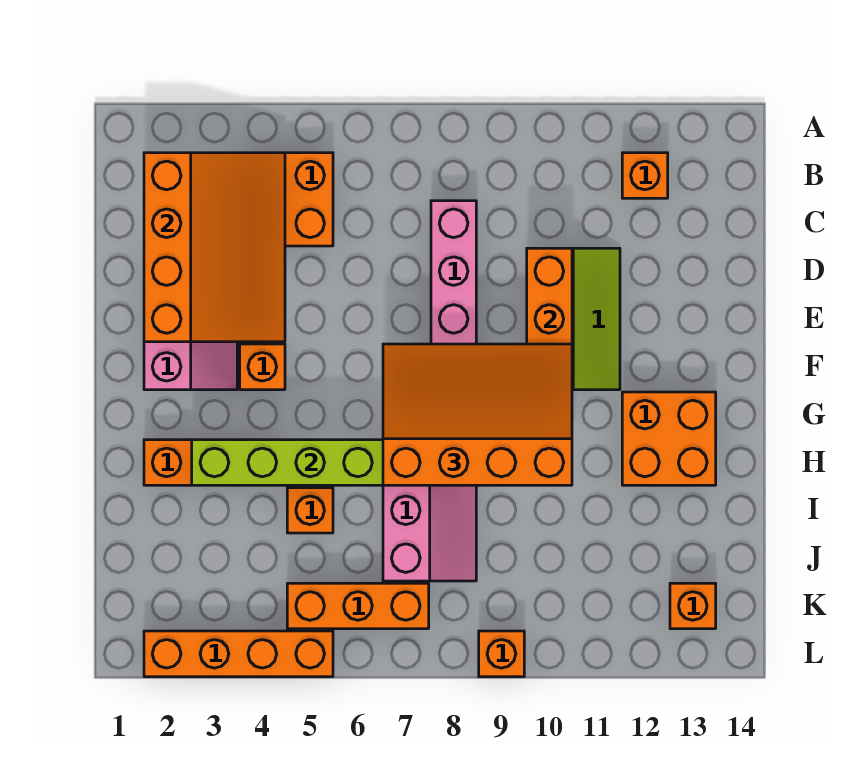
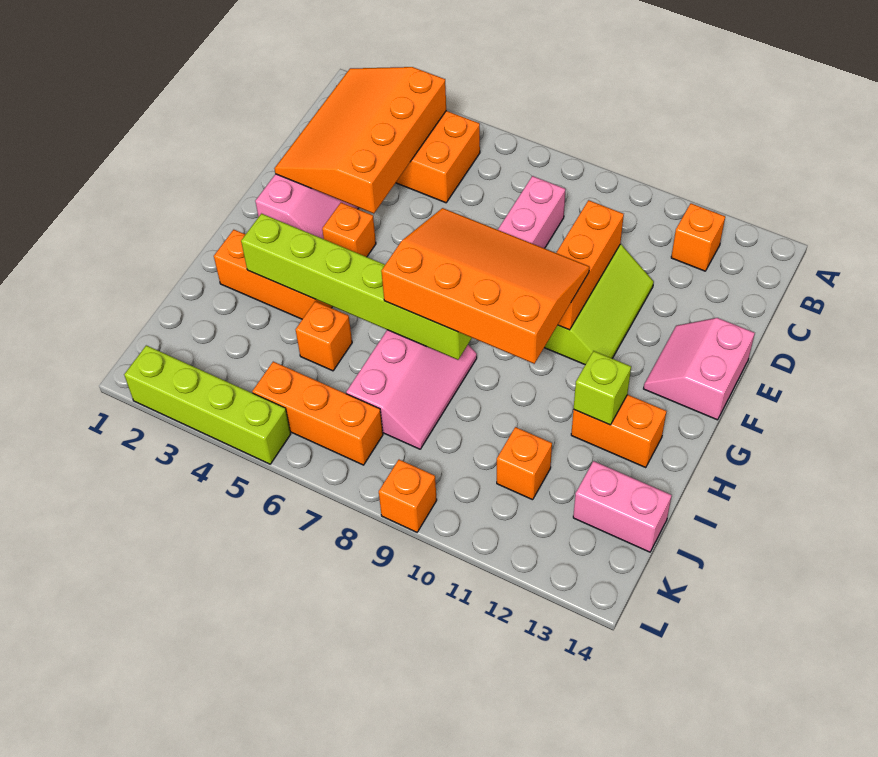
orange 3x4 slope [144,153,285,342] -> orange 3x4 slope turned to [274,67,446,214]
none -> pink 2x2 slope [644,318,755,420]
orange 2x2 brick [622,392,716,485] -> orange 1x2 brick [571,395,666,468]
none -> lime 1x1 brick [574,351,631,425]
none -> pink 1x2 brick [573,461,672,552]
orange 1x1 brick [670,583,716,629] -> orange 1x1 brick moved to [497,427,552,500]
orange 1x4 brick [144,631,333,677] -> lime 1x4 brick [124,345,291,464]

